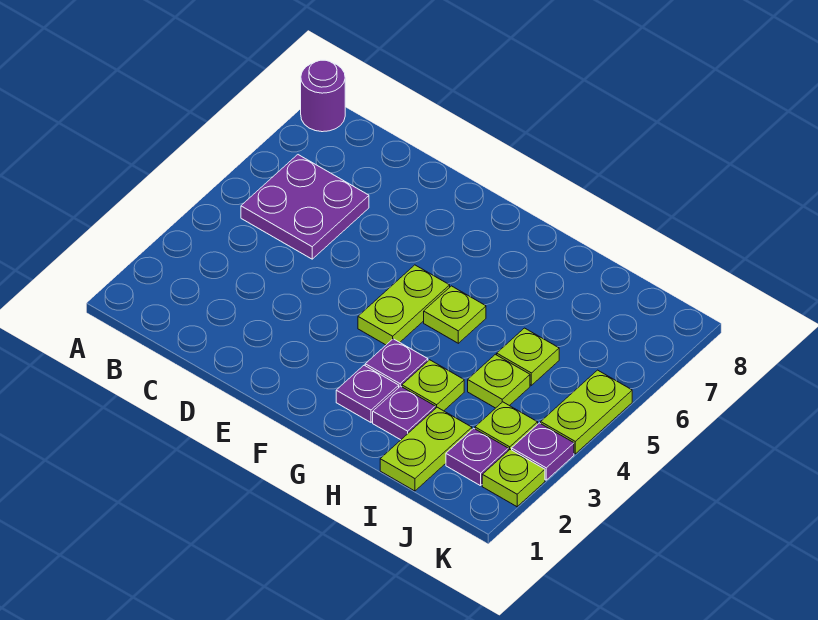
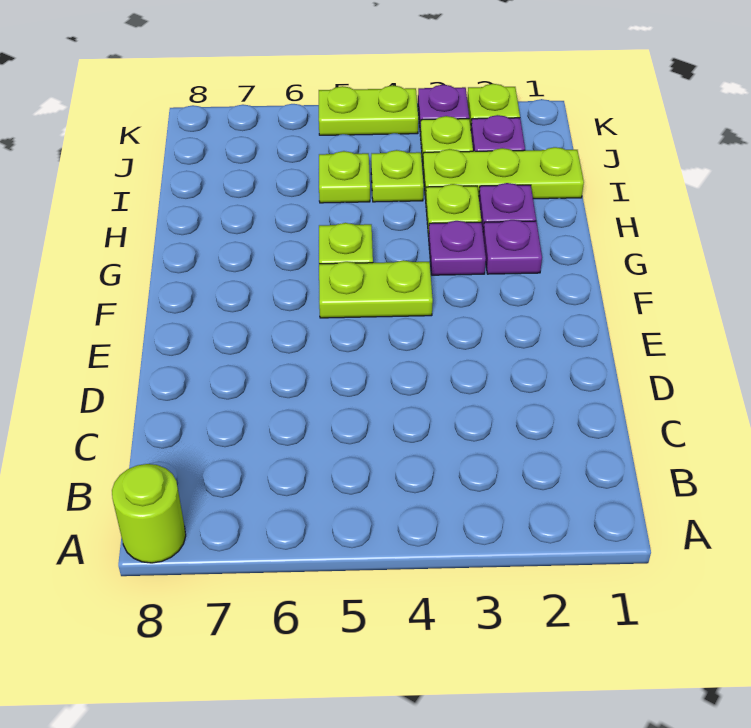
purple 1x1 round brick [301,60,345,132] -> lime 1x1 round brick [112,464,186,563]
purple 2x2 plate [241,155,369,259] -> none
lime 1x2 plate [380,407,472,491] -> lime 1x3 plate [423,147,584,199]

